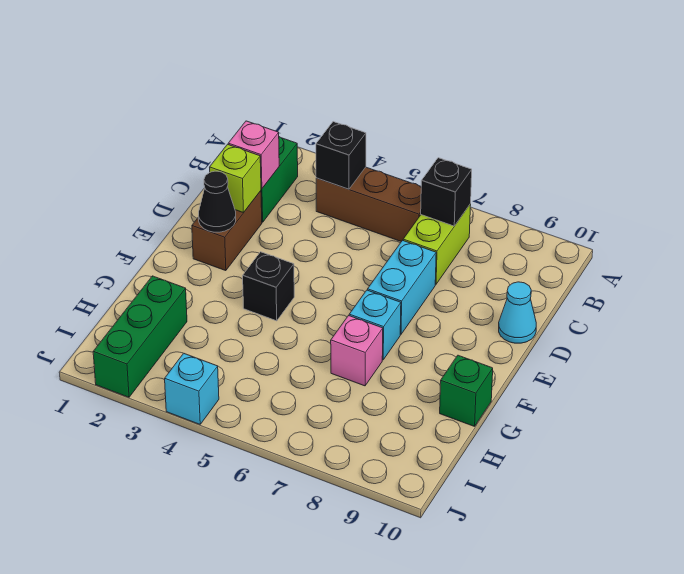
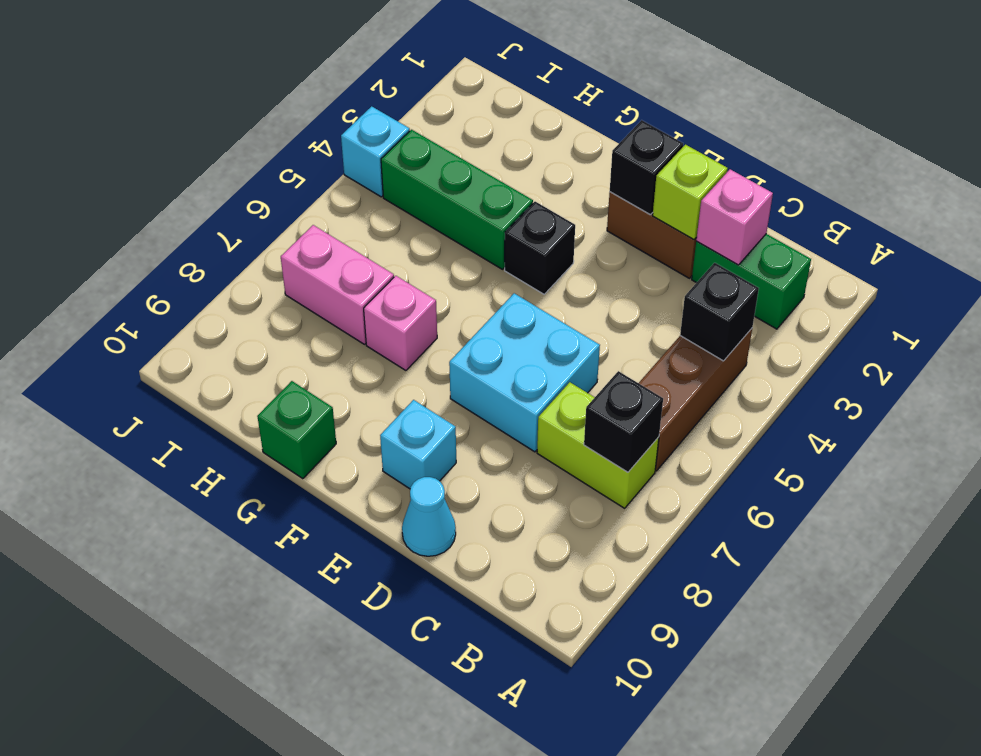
cyan 1x2 brick [368,240,436,334] -> cyan 2x2 brick [449,293,600,452]
black 1x1 cone [198,171,236,232] -> black 1x1 brick [610,120,683,215]
cyan 1x1 brick [349,290,401,360] -> cyan 1x1 brick moved to [380,400,456,489]
green 1x3 brick [93,276,187,397] -> green 1x3 brick moved to [381,130,533,269]
none -> pink 1x2 brick [281,225,394,344]

